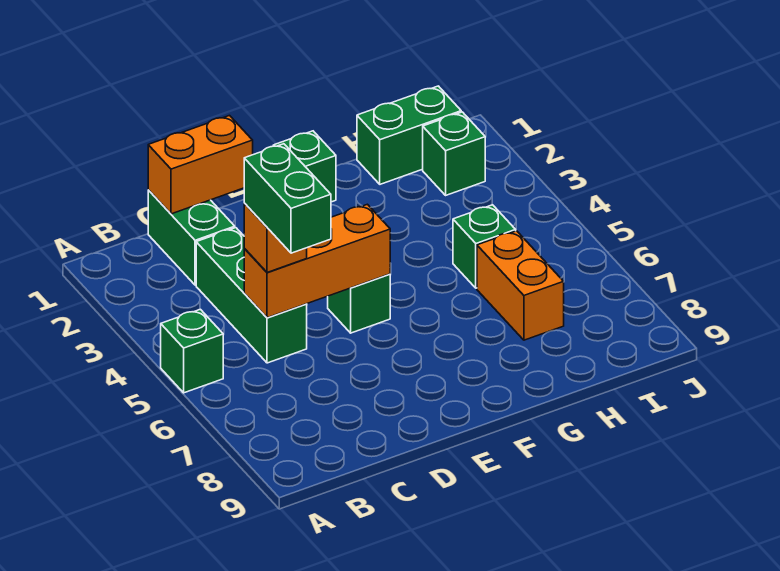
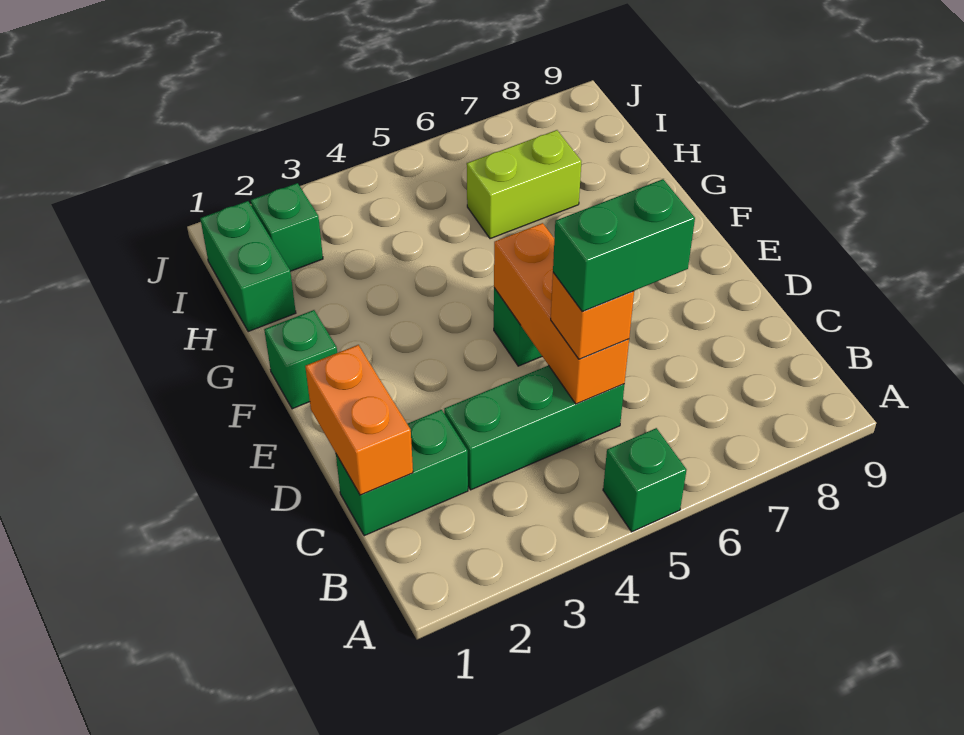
green 1x1 brick [453,205,516,288] -> none
orange 1x2 brick [477,231,564,340] -> lime 1x2 brick [467,130,581,239]

